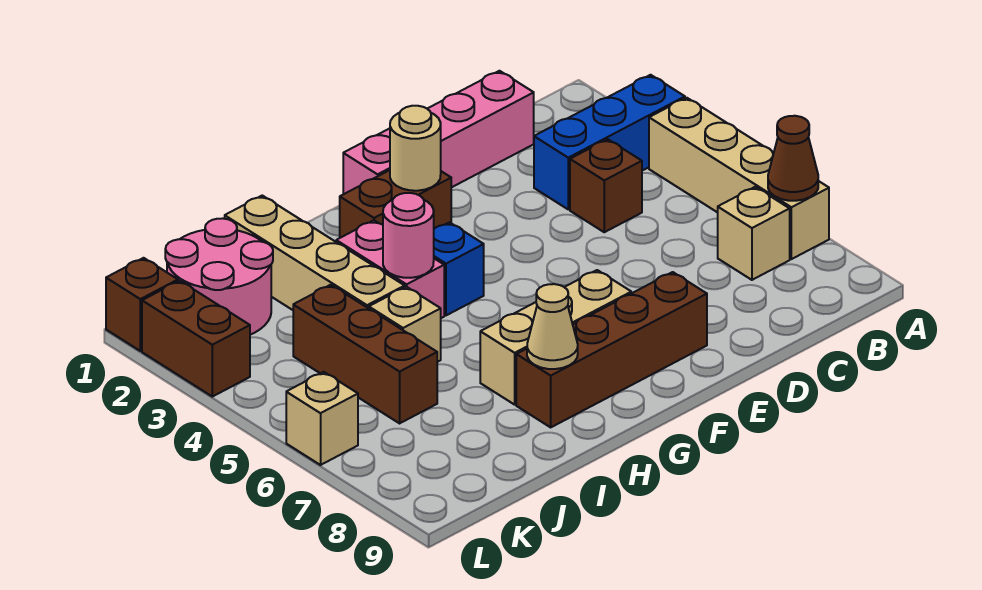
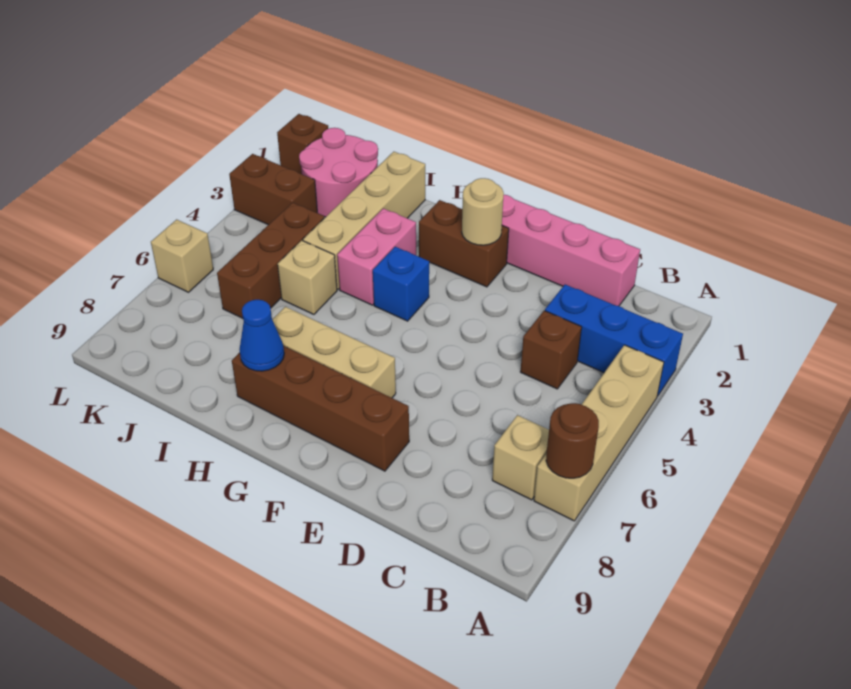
brown 1x1 cone [768,116,818,201] -> brown 1x1 round brick [546,403,599,478]
pink 1x1 round brick [383,193,434,278] -> none
tan 1x1 cone [527,284,578,369] -> blue 1x1 cone [239,300,284,371]
brown 1x2 brick [142,281,250,397] -> brown 1x2 brick turned to [229,154,317,225]

